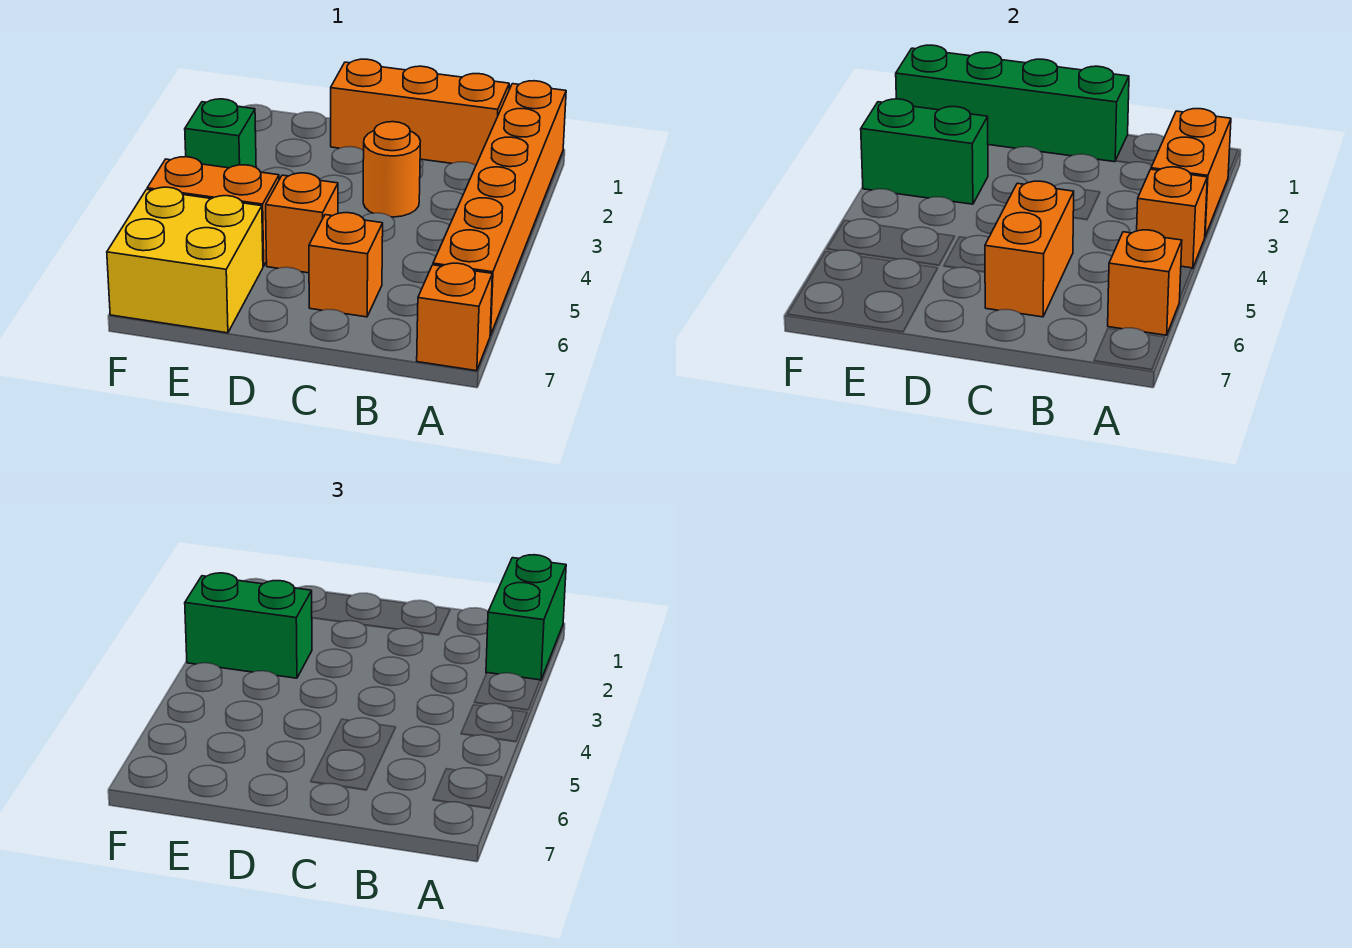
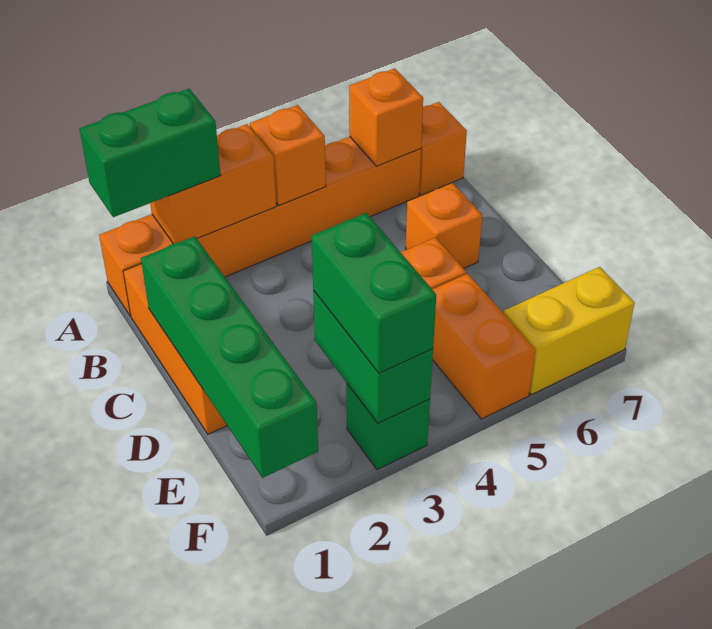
orange 1x1 round brick [363,122,420,217] -> none
orange 1x2 brick [985,181,1074,317] -> none
yellow 2x2 brick [107,187,263,333] -> yellow 1x2 brick [504,267,635,395]

